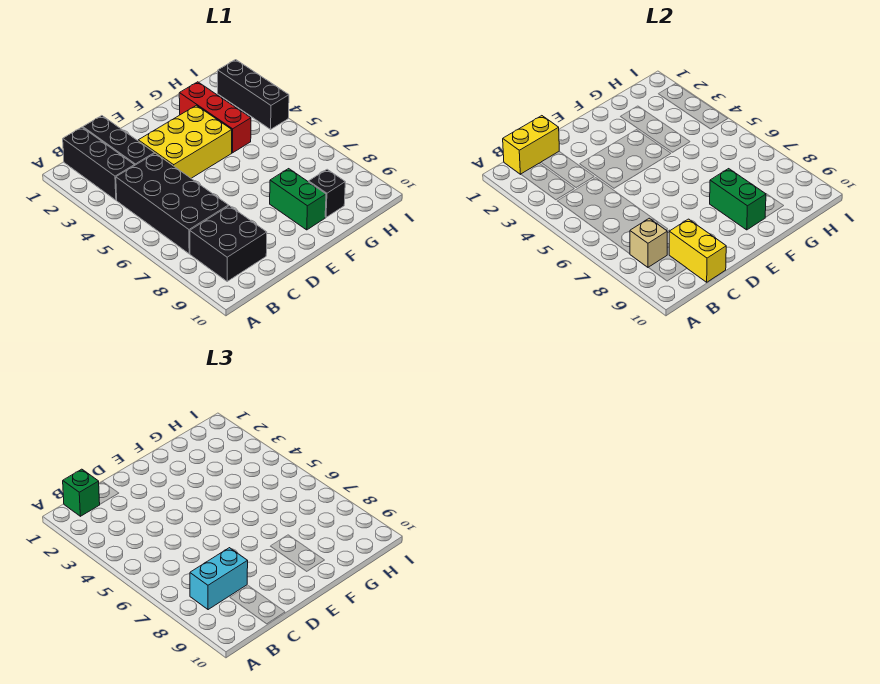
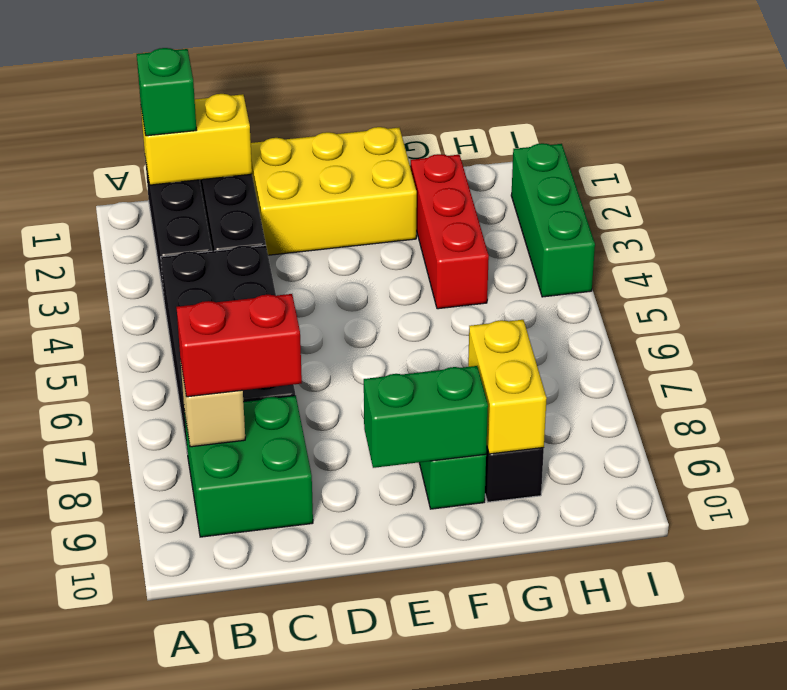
black 2x2 brick [190,206,267,281] -> green 2x2 brick [184,396,313,537]
cyan 1x2 brick [190,548,248,610] -> red 1x2 brick [177,294,302,397]
yellow 1x2 brick [669,219,726,282] -> yellow 1x2 brick moved to [468,320,547,454]
yellow 2x3 brick [138,105,232,178] -> yellow 2x3 brick moved to [251,127,417,255]
green 1x2 brick [710,169,766,230] -> green 1x2 brick turned to [364,366,488,468]
black 1x3 brick [218,60,289,129] -> green 1x3 brick [511,143,595,297]

